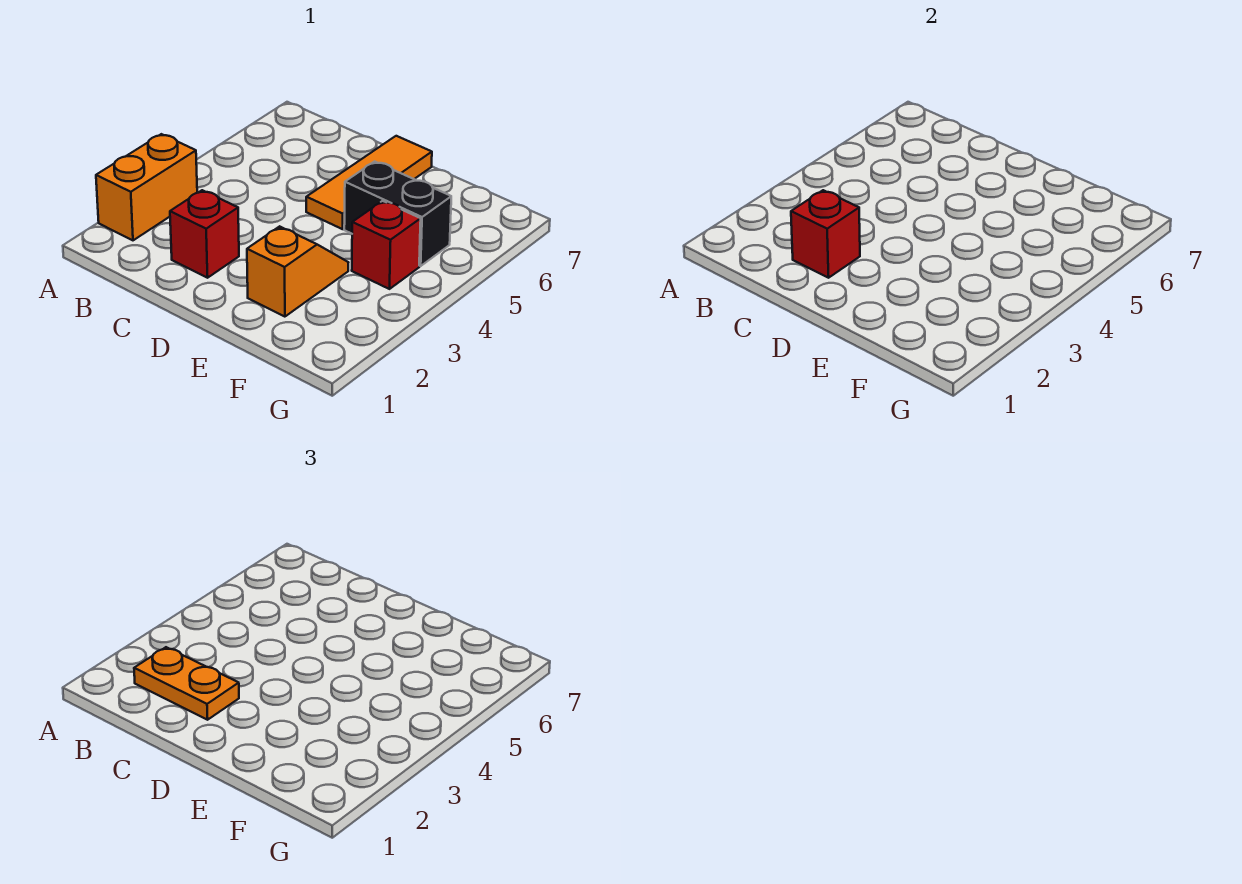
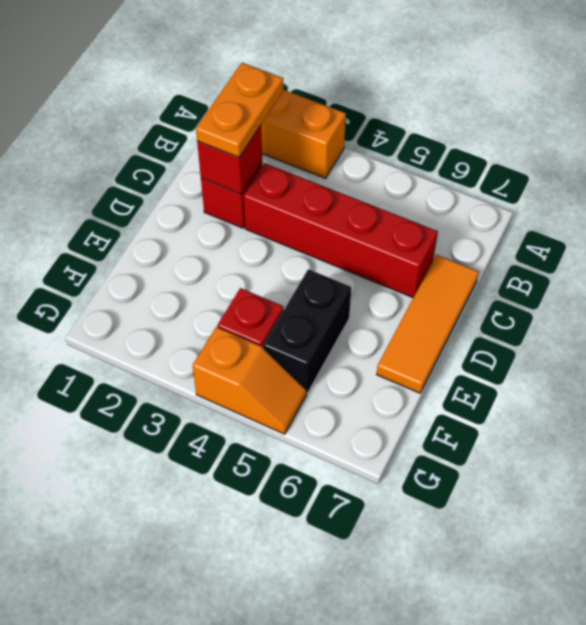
none -> red 1x4 brick [244,163,438,298]
orange 1x3 tile [306,136,432,229] -> orange 1x3 tile turned to [377,255,479,393]
orange 1x2 slope [247,226,348,317] -> orange 1x2 slope moved to [193,327,306,434]

